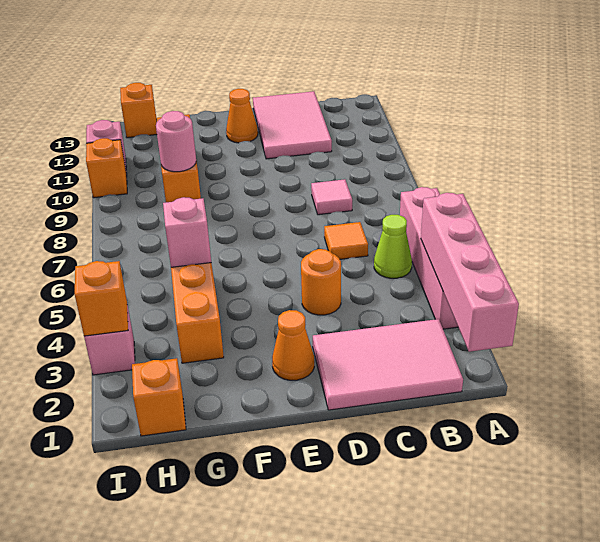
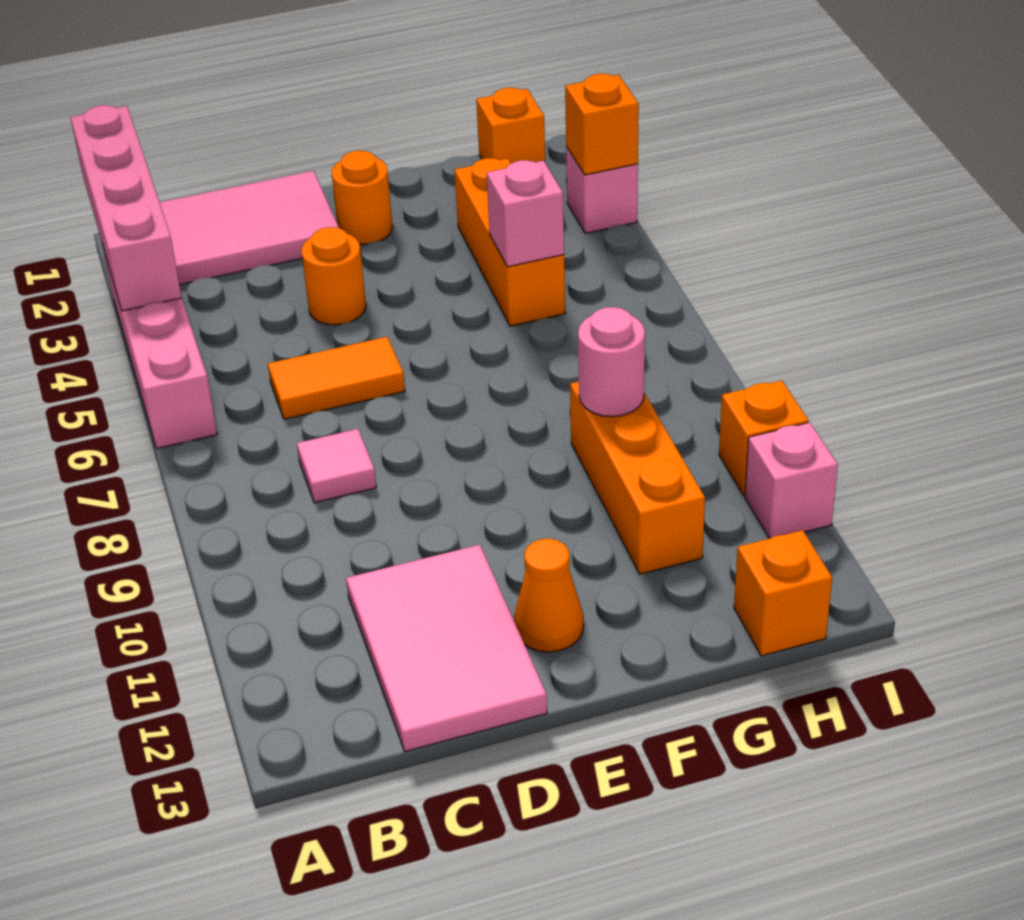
lime 1x1 cone [374,215,412,278] -> none
orange 1x1 tile [324,222,368,259] -> orange 1x2 tile [268,337,405,419]
orange 1x1 cone [272,310,314,380] -> orange 1x1 round brick [332,151,393,245]

